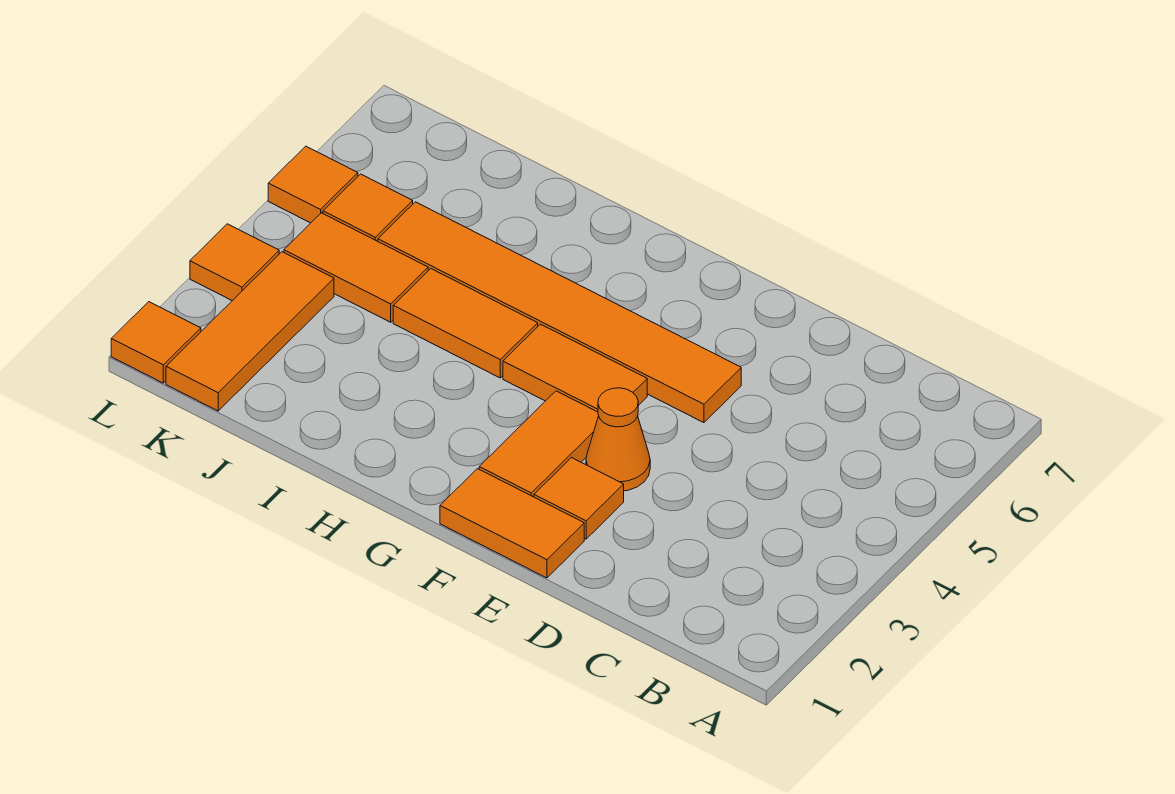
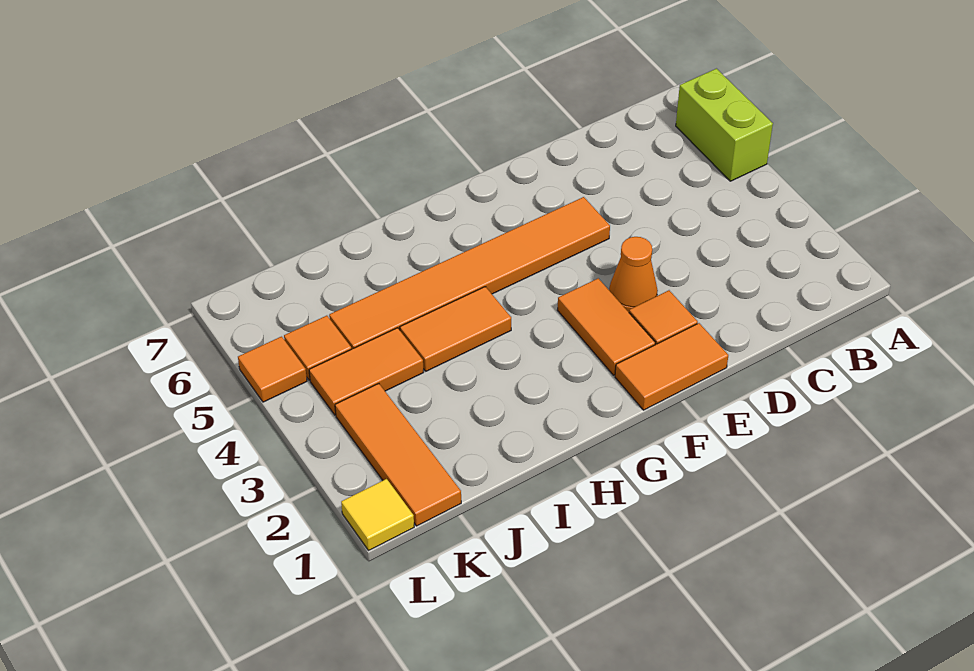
none -> lime 1x2 brick [676,69,773,181]
orange 1x2 tile [503,324,647,412] -> none
orange 1x1 tile [111,302,201,383] -> yellow 1x1 tile [341,479,414,550]
orange 1x1 tile [190,224,279,301] -> none

